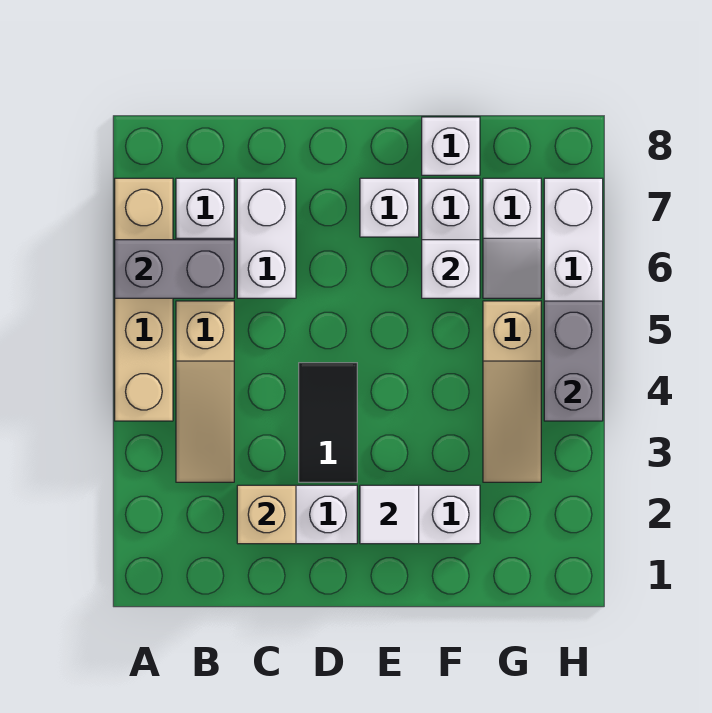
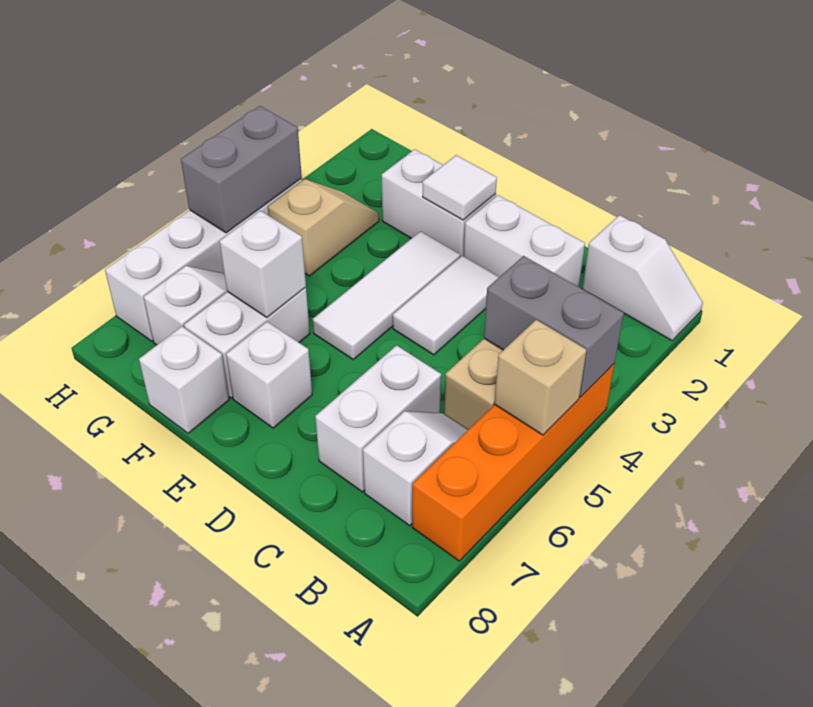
none -> white 1x2 slope [582,215,703,341]
tan 1x4 brick [115,178,173,421] -> orange 1x4 brick [412,364,614,561]
grey 1x2 brick [115,240,234,298] -> grey 1x2 brick moved to [484,256,624,397]
tan 1x1 brick [237,485,296,544] -> tan 1x1 brick moved to [494,320,587,435]
black 1x2 tile [299,363,357,482] -> white 1x2 tile [393,256,499,355]
none -> white 1x3 tile [313,231,460,360]
tan 1x3 slope [483,301,541,482] -> tan 1x2 slope [268,179,379,276]

